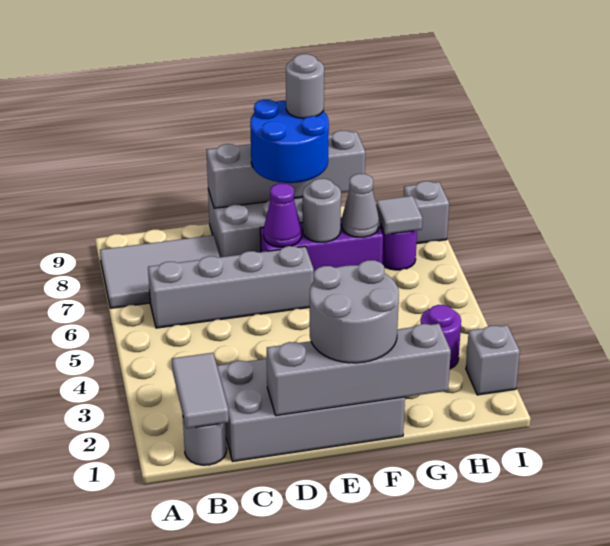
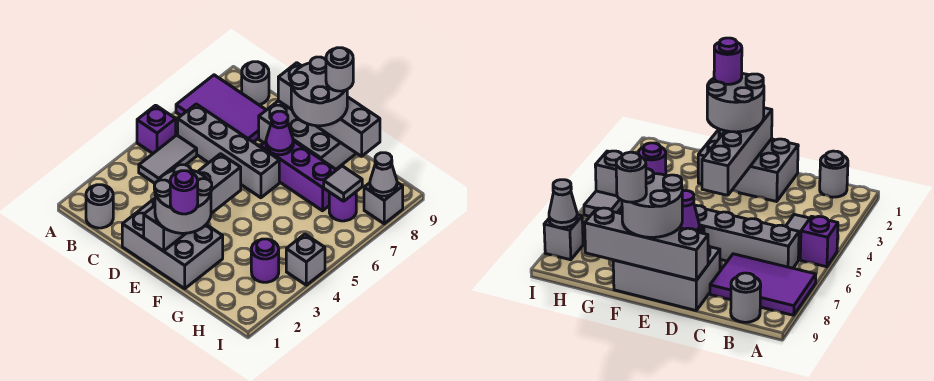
none -> purple 1x1 brick [137,105,176,153]
grey 2x3 tile [100,235,220,308] -> purple 2x3 tile [176,75,266,142]
grey 1x2 tile [172,353,229,429] -> grey 1x2 tile moved to [139,135,197,183]
grey 2x4 brick [217,359,405,461] -> grey 2x3 brick [122,198,223,289]
grey 1x4 brick [267,324,451,416] -> grey 1x4 brick turned to [144,154,241,251]
blue 2x2 round brick [250,100,329,183] -> grey 2x2 round brick [291,57,347,126]
none -> purple 1x1 round brick [170,171,198,214]
grey 1x1 round brick [303,179,341,242] -> grey 1x1 round brick moved to [242,62,269,105]
grey 1x1 cone [341,174,379,237] -> grey 1x1 cone moved to [370,153,397,196]
grey 1x1 brick [466,325,520,395] -> grey 1x1 brick moved to [286,234,325,285]

